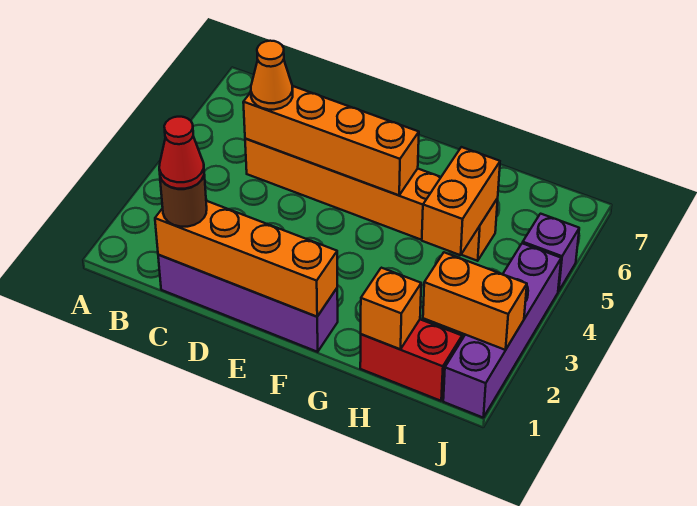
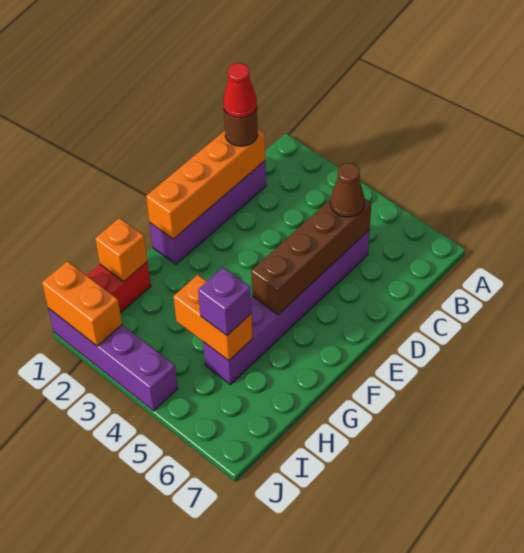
orange 1x6 brick [245,139,498,261] -> purple 1x6 brick [203,230,370,384]
orange 1x4 brick [243,86,419,195] -> brown 1x4 brick [251,199,371,314]
orange 1x1 cone [251,41,293,110] -> brown 1x1 cone [330,163,365,217]
orange 1x2 brick [423,252,527,350] -> orange 1x2 brick turned to [42,261,122,346]
purple 1x1 brick [523,214,579,291] -> purple 1x1 brick moved to [198,268,251,335]

